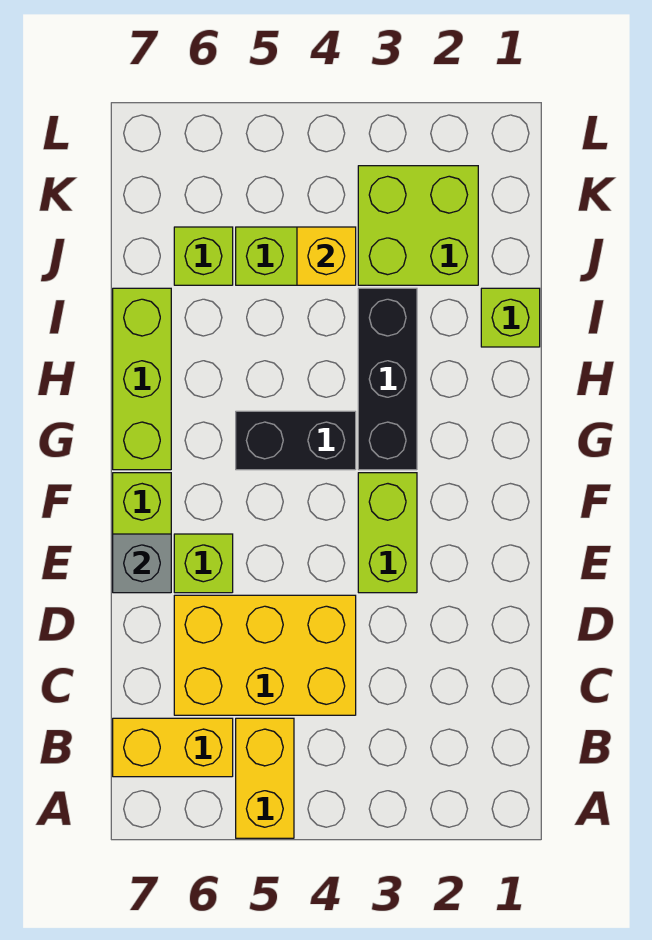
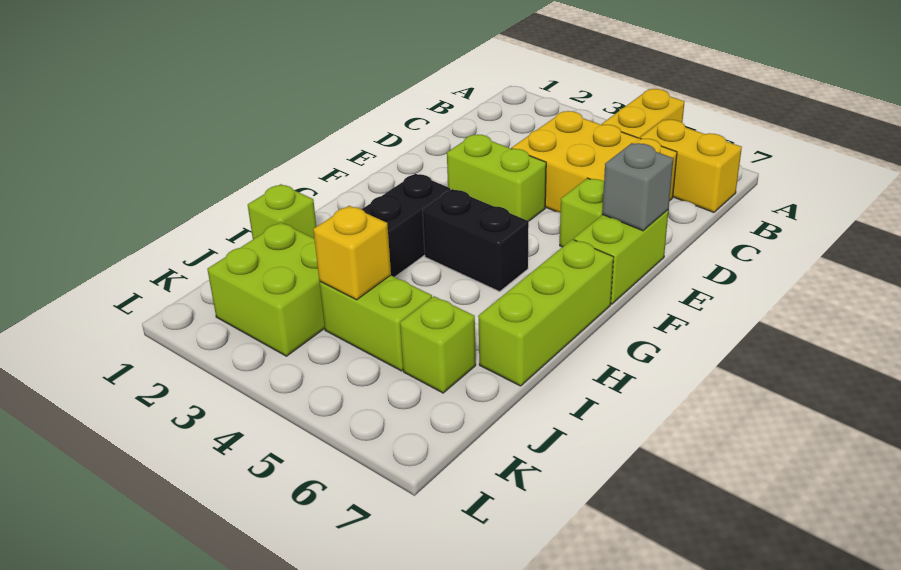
lime 1x2 brick [358,473,417,593] -> lime 1x2 brick turned to [447,135,546,221]

